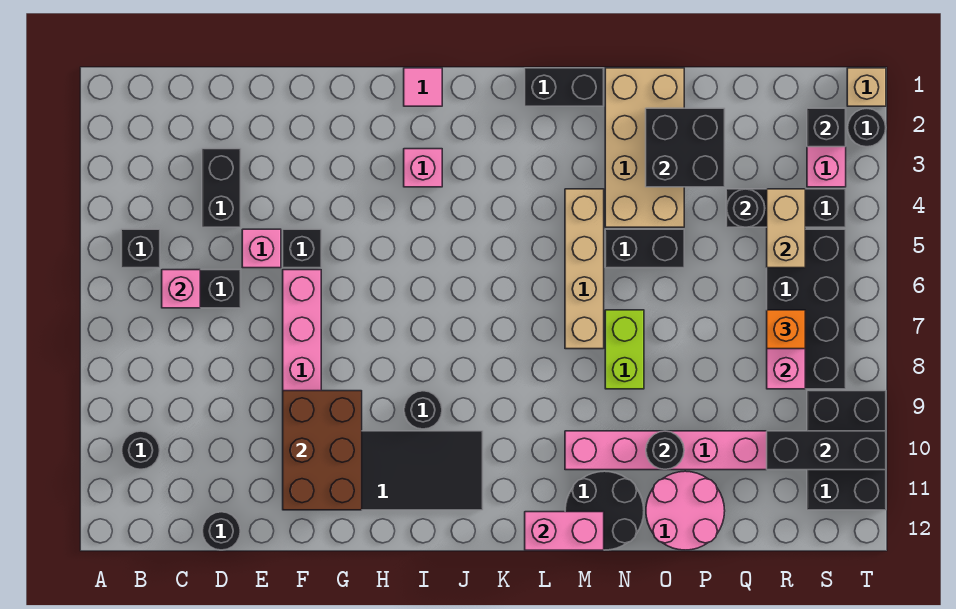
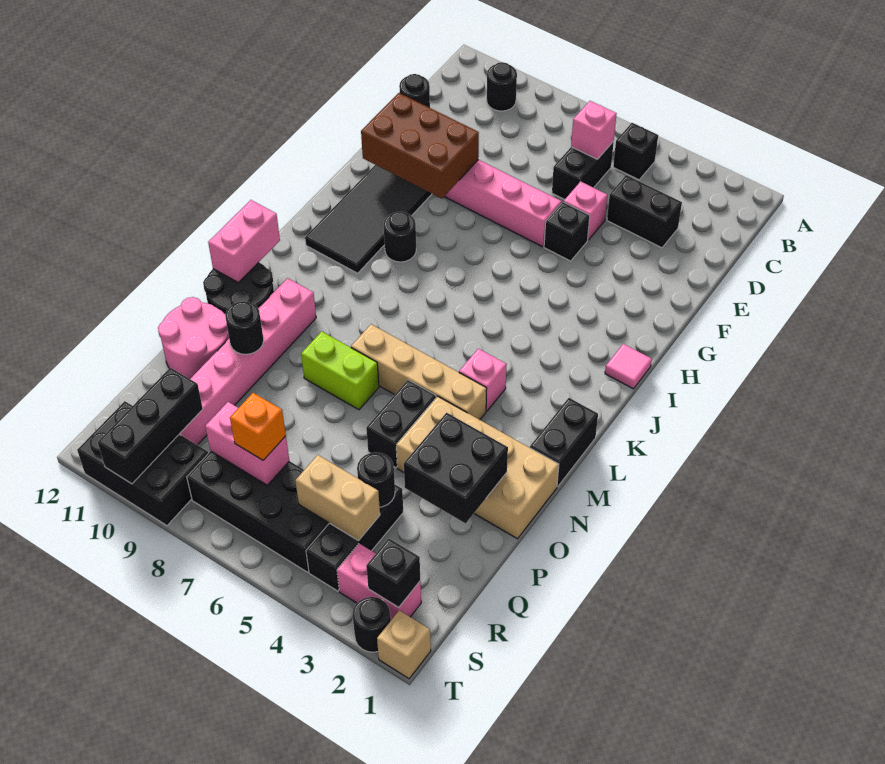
pink 1x1 brick [404,149,442,187] -> pink 1x1 brick moved to [459,349,507,411]

